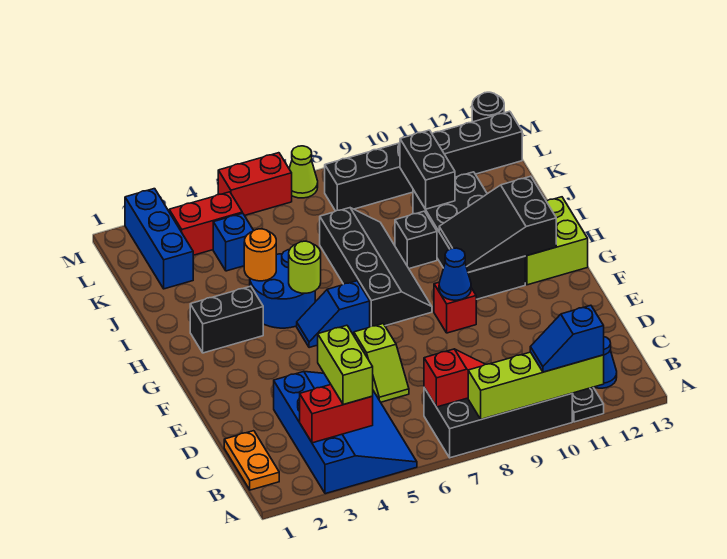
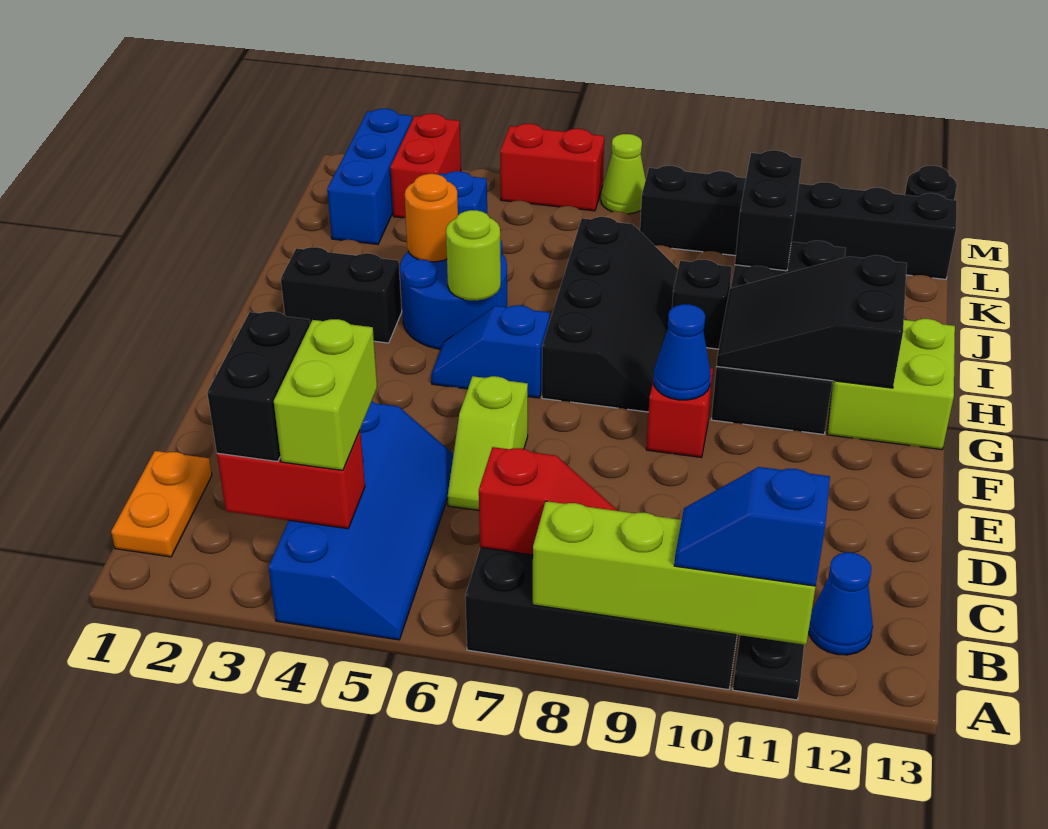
blue 3x4 slope [274,372,417,494] -> blue 2x4 slope [268,402,453,640]
none -> black 1x2 brick [207,311,310,462]
red 1x2 brick [169,192,242,255] -> red 1x2 brick turned to [390,114,461,218]

